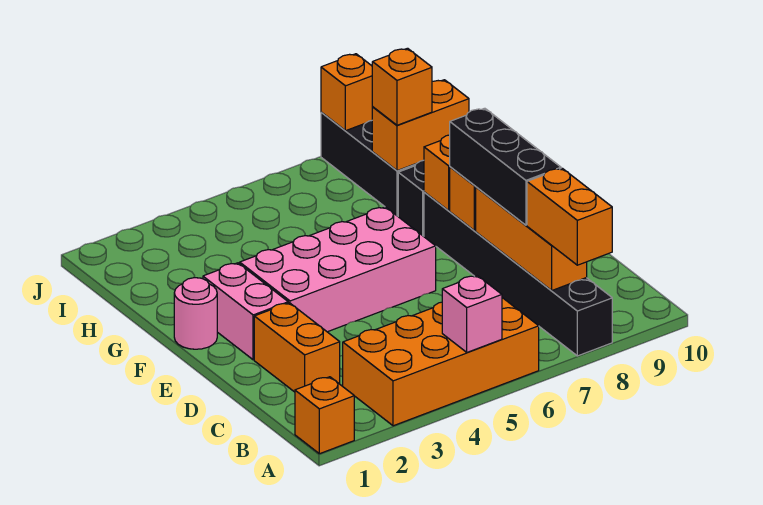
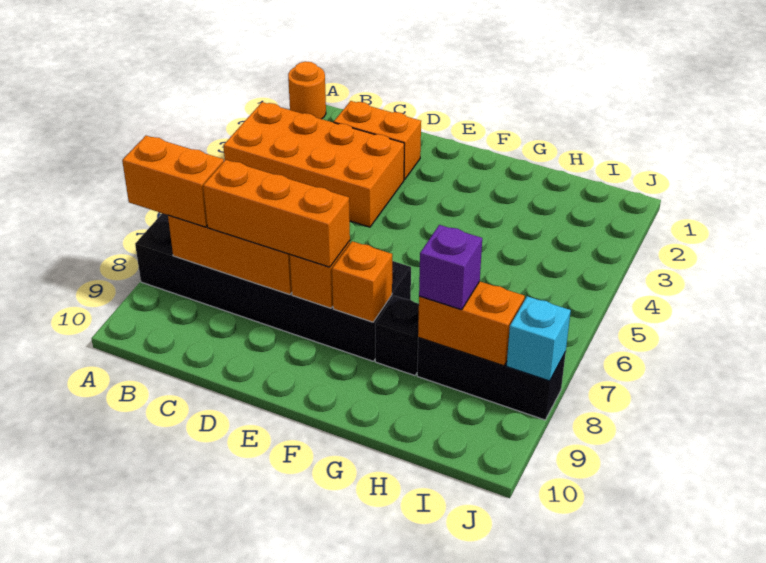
orange 1x1 brick [295,377,354,454] -> orange 1x1 round brick [288,62,326,119]
orange 2x4 brick [343,298,539,426] -> orange 2x4 brick turned to [223,102,404,227]
pink 1x1 brick [442,276,502,353] -> none
black 1x6 brick [424,192,612,356] -> black 2x6 brick [135,213,411,361]
black 1x3 brick [450,108,561,225] -> orange 1x3 brick [203,160,350,267]
pink 1x2 brick [203,263,288,360] -> none
pink 2x4 brick [240,207,436,332] -> none
pink 1x1 round brick [174,278,217,349] -> none
orange 1x2 brick [372,80,469,171] -> orange 1x2 brick turned to [418,281,525,366]
orange 1x1 brick [372,48,432,125] -> purple 1x1 brick [419,225,482,310]
orange 1x1 brick [321,54,373,131] -> cyan 1x1 brick [507,296,571,381]

